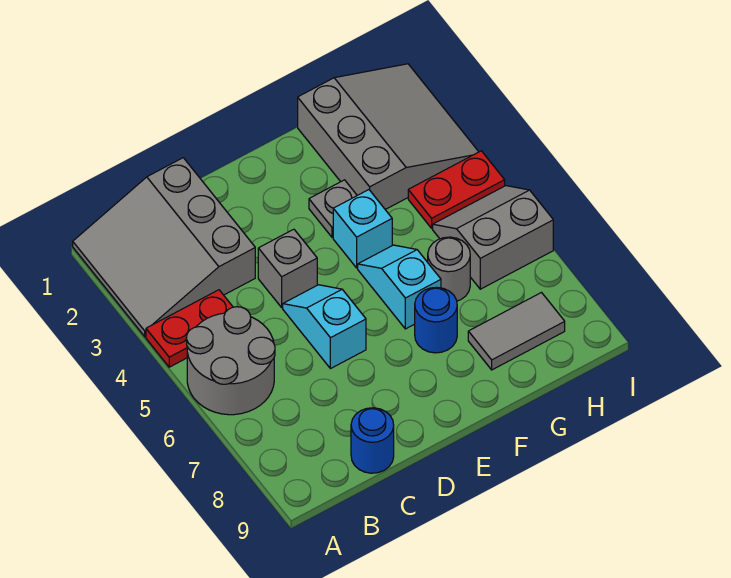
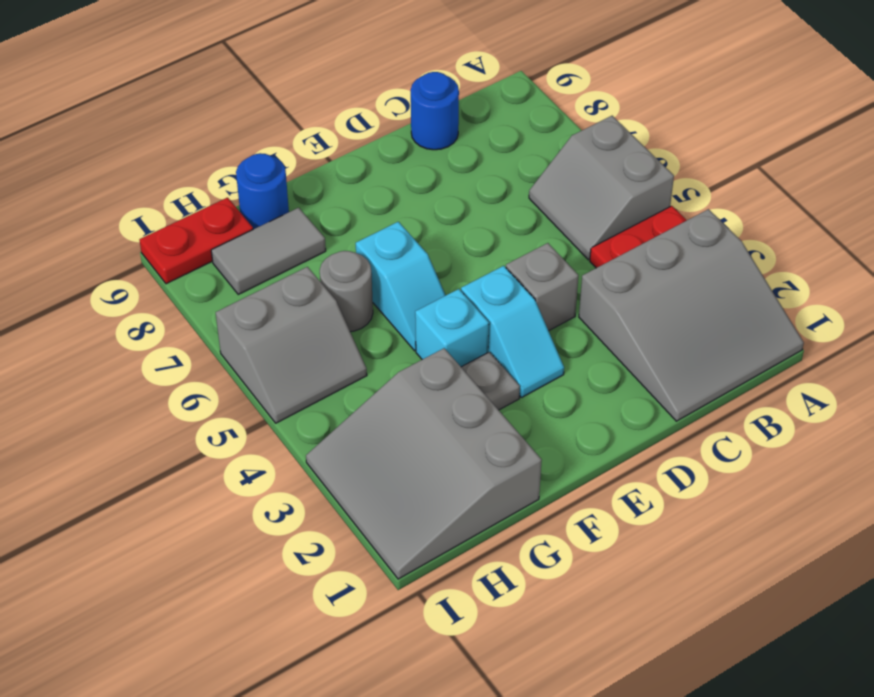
grey 3x3 slope [73,158,255,337] -> grey 3x3 slope turned to [579,209,804,421]
grey 2x2 round brick [187,307,275,415] -> grey 2x2 slope [529,116,674,260]
cyan 1x2 slope [283,285,366,369] -> cyan 1x2 slope moved to [461,266,564,398]
blue 1x1 round brick [415,287,457,353] -> blue 1x1 round brick moved to [236,153,289,229]
red 1x2 plate [408,151,505,228] -> red 1x2 plate moved to [139,198,253,284]

